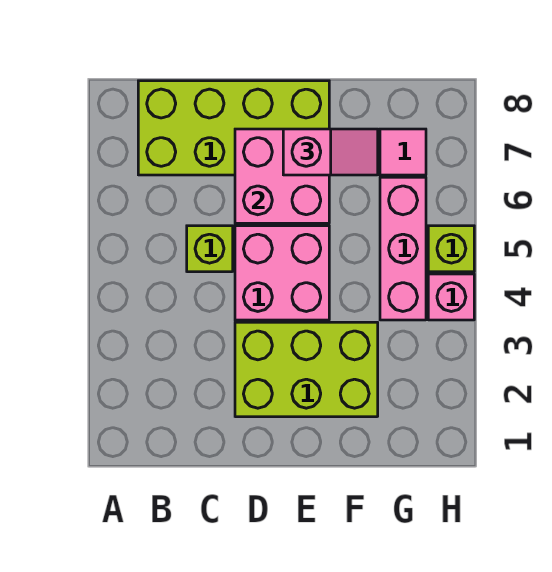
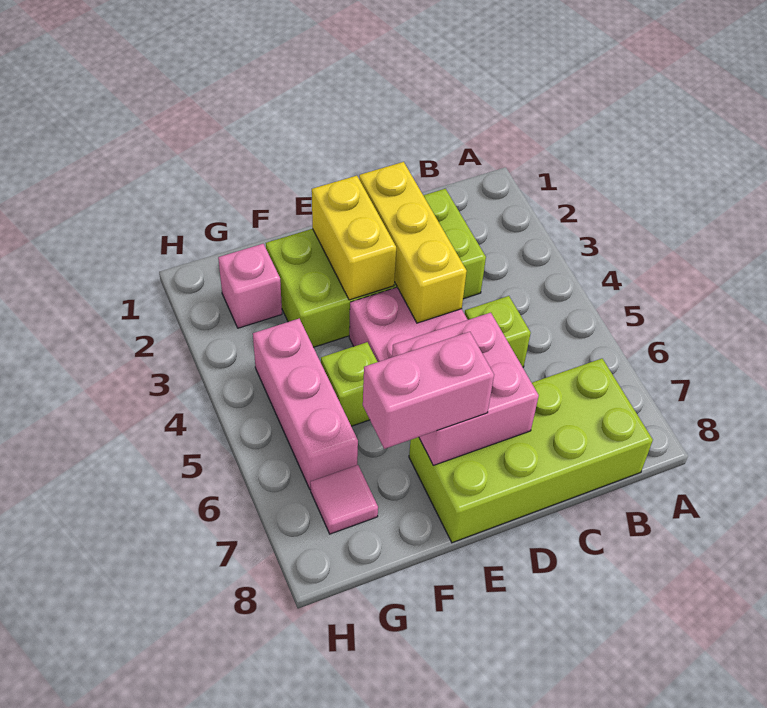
lime 2x3 brick [235,322,378,417] -> lime 2x4 brick [266,189,486,347]
none -> yellow 1x3 brick [359,162,467,323]
none -> yellow 1x2 brick [312,176,396,300]
pink 1x2 slope [283,129,378,175] -> pink 1x2 brick [363,332,494,449]
pink 1x1 brick [428,274,474,320] -> pink 1x1 brick moved to [218,244,282,328]
lime 1x1 brick [428,226,474,272] -> lime 1x1 brick moved to [321,342,377,426]

